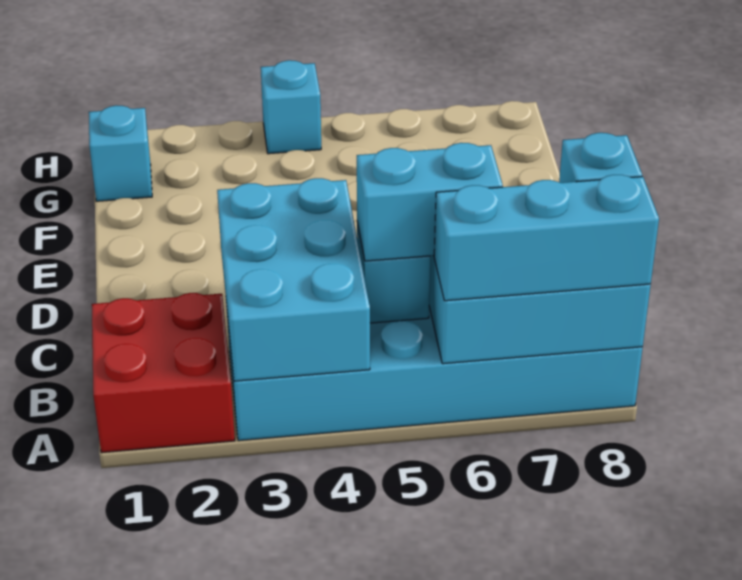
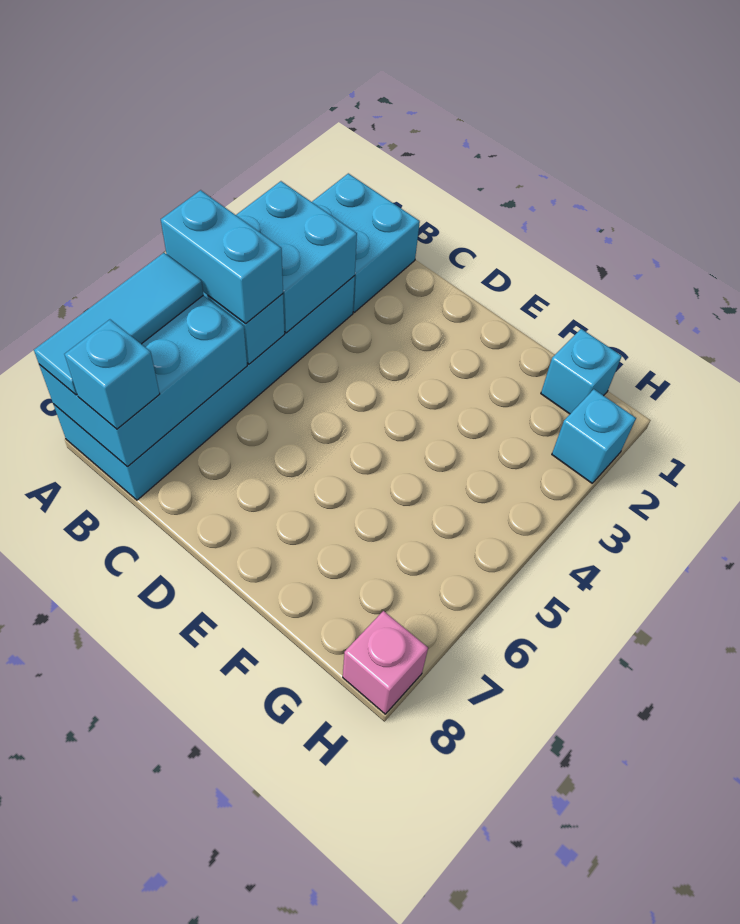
red 2x2 brick [92,293,235,453] -> cyan 2x2 brick [312,173,420,312]
cyan 2x3 brick [217,178,370,381] -> cyan 2x2 brick [236,181,357,333]
cyan 1x3 brick [434,175,659,301] -> cyan 1x3 tile [34,253,203,395]
cyan 1x2 brick [357,143,503,261] -> cyan 1x2 brick turned to [161,190,283,324]
cyan 1x1 brick [261,60,321,154] -> cyan 1x1 brick moved to [552,389,636,483]
none -> pink 1x1 brick [343,611,428,714]

